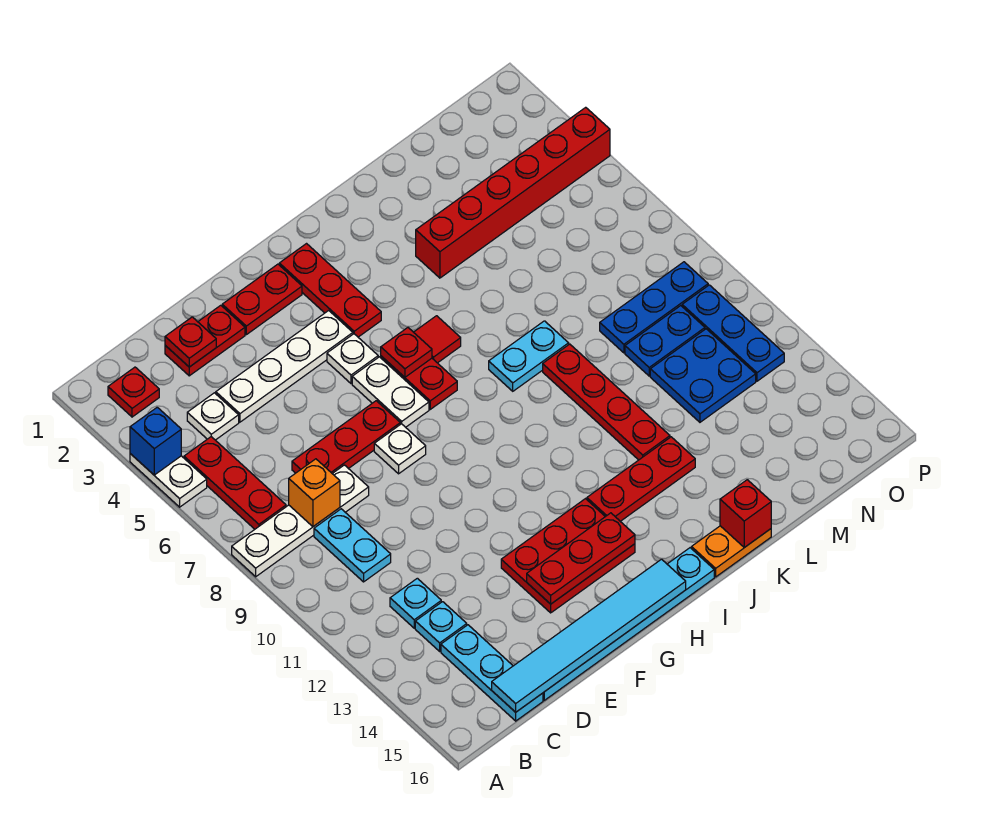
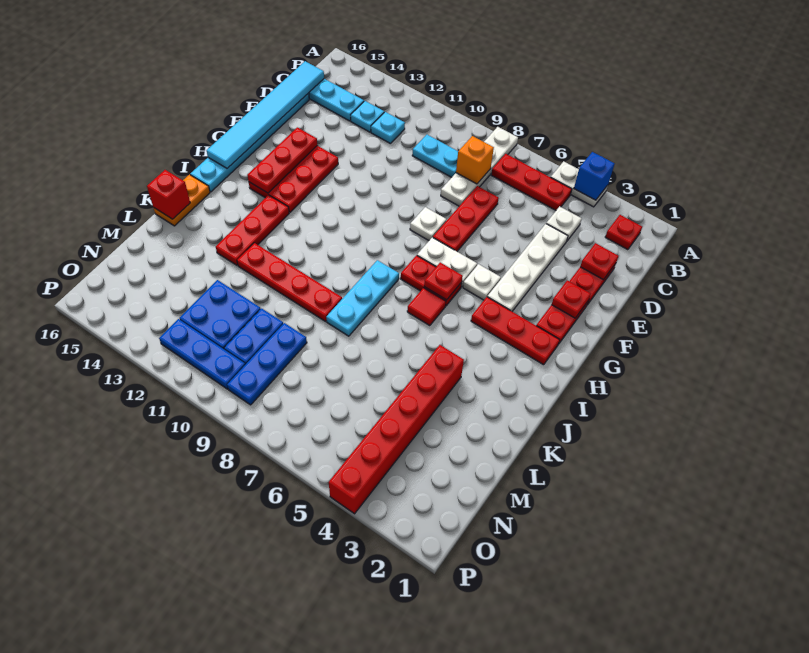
none -> red 1x1 plate [552,280,591,318]
cyan 1x2 plate [489,321,569,391] -> cyan 1x3 plate [326,260,399,336]

